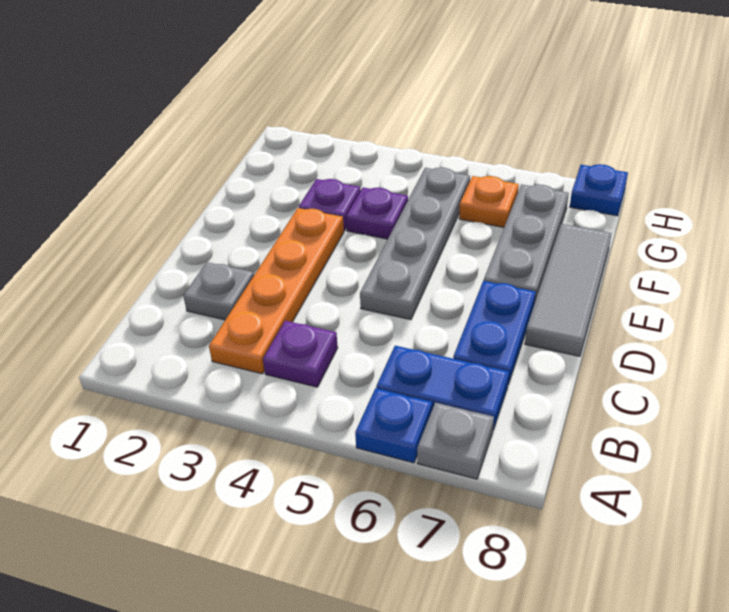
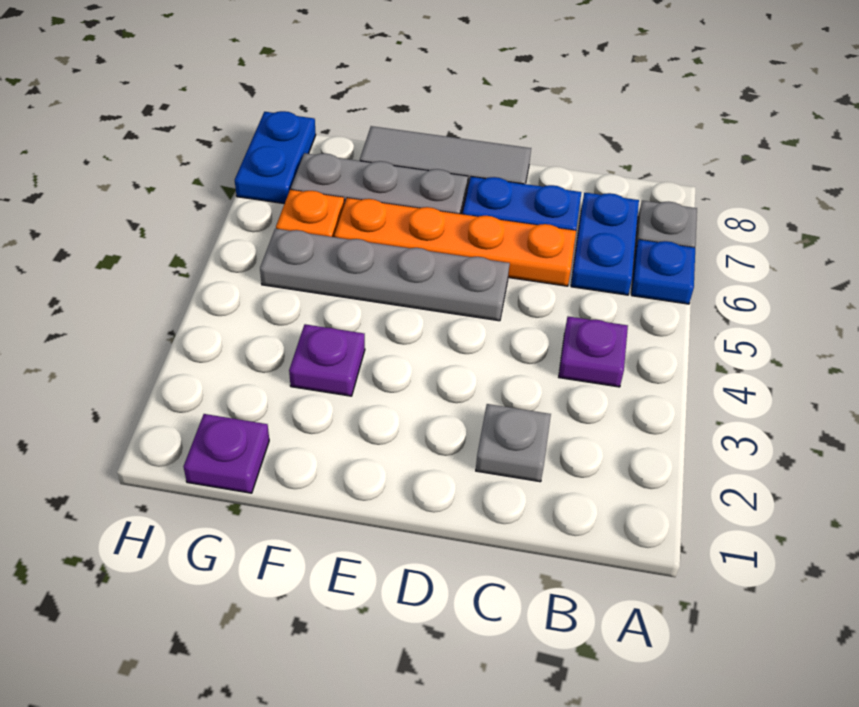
orange 1x4 plate [209,208,344,374] -> orange 1x4 plate moved to [334,198,576,286]
purple 1x1 plate [346,188,408,239] -> purple 1x1 plate moved to [183,414,269,493]
blue 1x1 plate [570,164,628,216] -> blue 1x2 plate [235,111,316,204]

